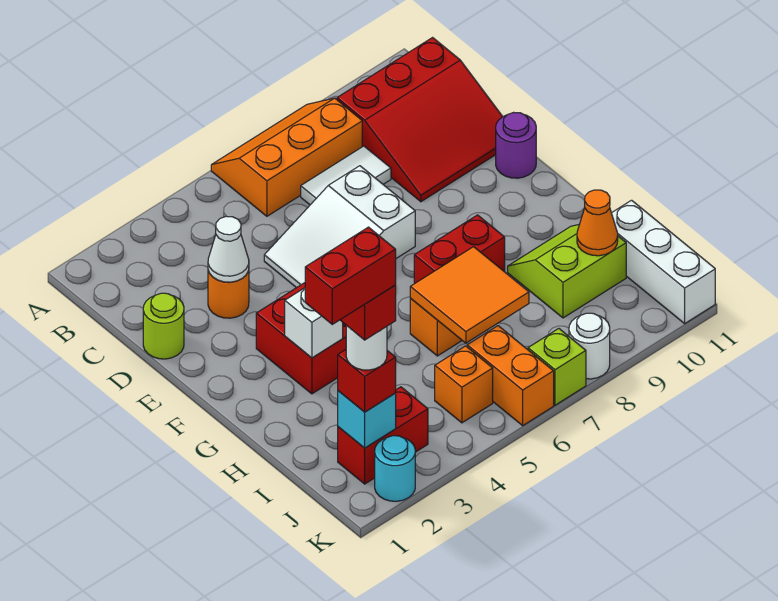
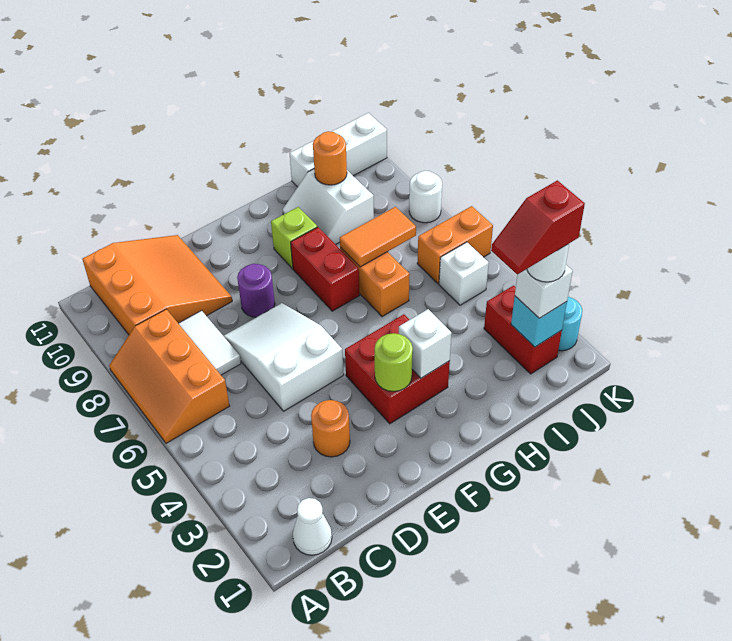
red 3x3 slope [337,38,503,202] -> orange 3x3 slope [82,235,232,335]
lime 1x1 round brick [143,293,184,359] -> lime 1x1 round brick moved to [375,333,413,391]
white 1x1 cone [208,216,249,282] -> white 1x1 cone moved to [293,498,332,555]
white 2x3 slope [264,166,415,288] -> white 2x3 slope turned to [224,303,344,411]
purple 1x1 round brick [496,112,536,178] -> purple 1x1 round brick moved to [237,264,275,317]
orange 2x2 tile [410,247,529,343] -> orange 1x2 tile [340,207,416,267]
lime 2x2 slope [508,225,626,318] -> white 2x2 slope [283,169,374,245]
orange 1x1 cone [577,190,618,256] -> orange 1x1 round brick [313,131,347,185]
red 1x2 brick [305,227,396,324] -> none
red 1x1 brick [338,350,396,412] -> white 1x1 brick [515,265,573,318]
orange 1x1 brick [435,346,493,423] -> white 1x1 brick [439,242,489,305]
lime 1x1 brick [528,329,586,405] -> lime 1x1 brick moved to [271,207,317,268]

